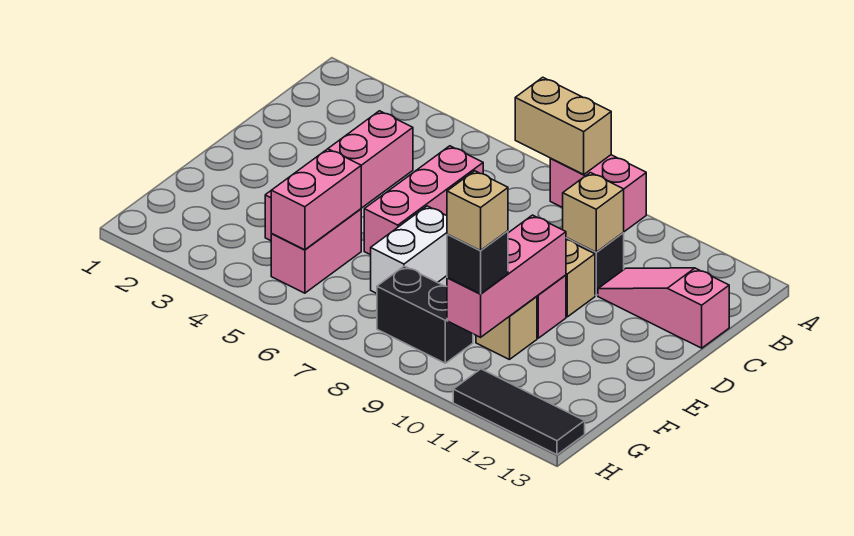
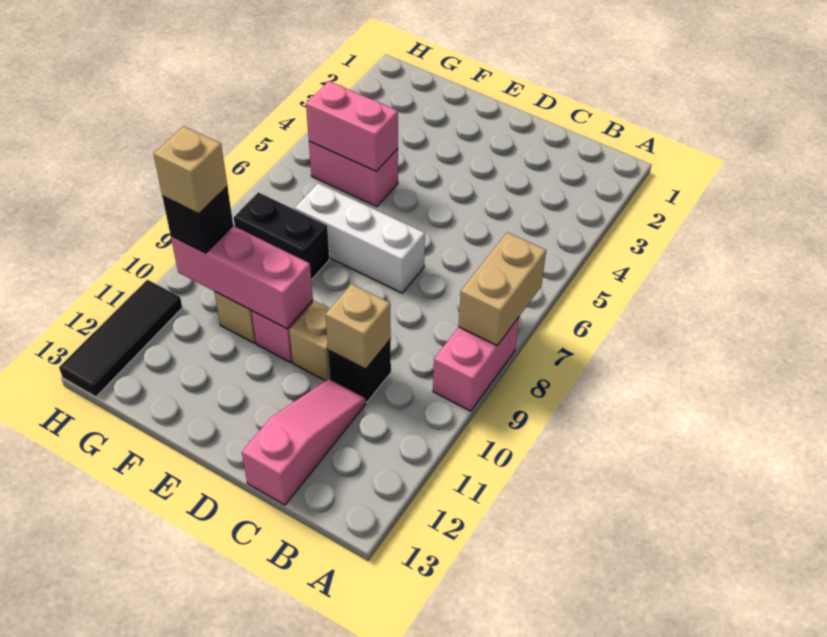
pink 1x4 brick [265,111,413,241] -> none
pink 1x3 brick [364,146,483,255] -> none
white 1x2 brick [371,206,447,293] -> white 1x3 brick [295,183,425,293]
black 1x2 brick [377,266,473,363] -> black 1x2 brick turned to [234,192,330,280]

